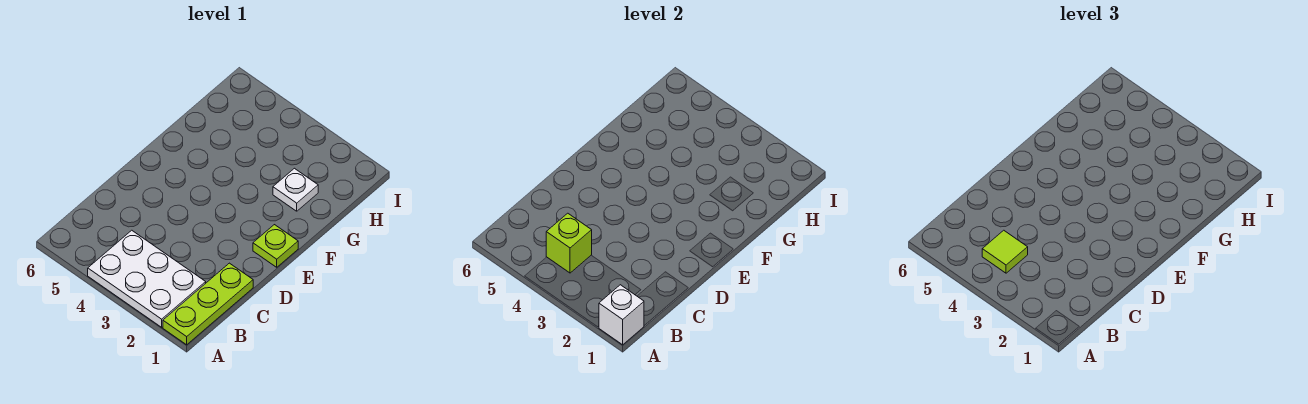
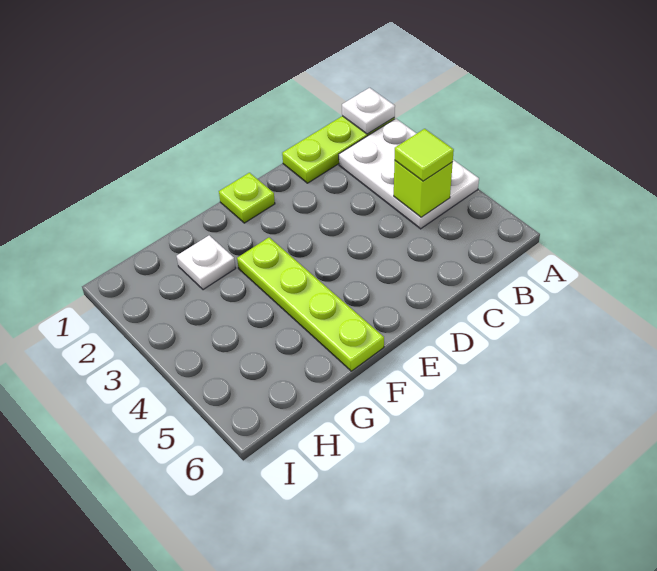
white 1x1 brick [599,285,644,345] -> white 1x1 plate [342,88,395,134]
none -> lime 1x4 plate [237,238,384,371]

